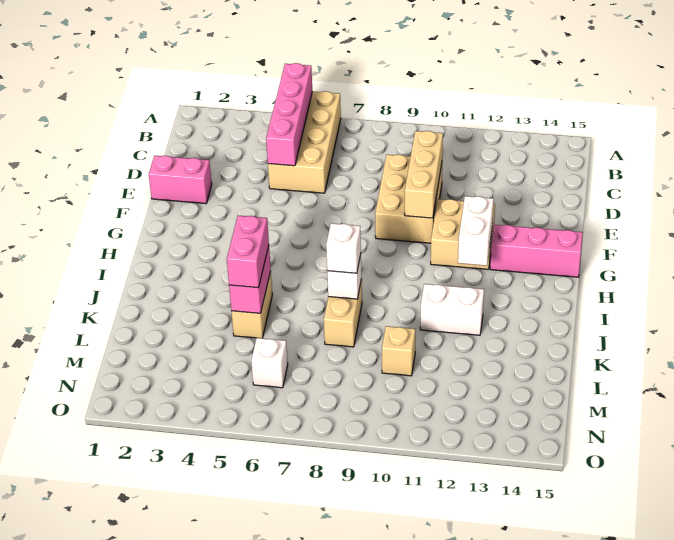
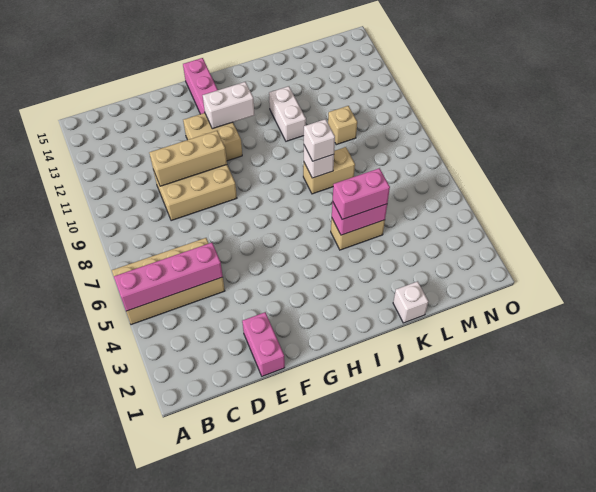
white 1x1 brick [251,338,288,388] -> white 1x1 brick moved to [393,281,428,323]

